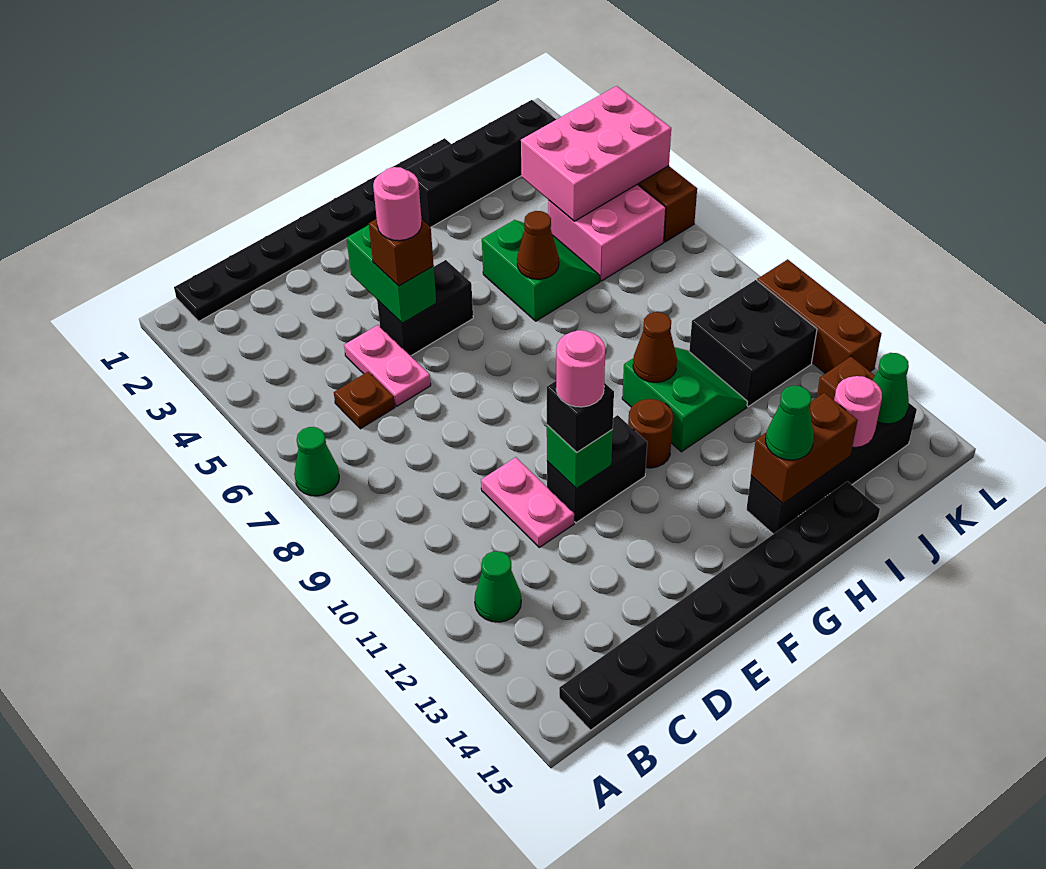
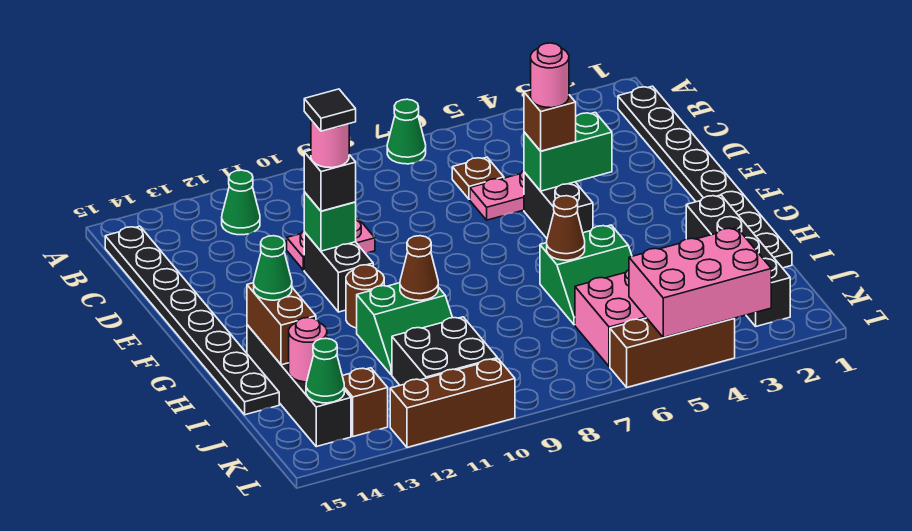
none -> black 1x1 tile [304,89,356,131]
pink 2x3 brick [521,86,671,221] -> pink 2x3 brick turned to [629,228,771,337]

